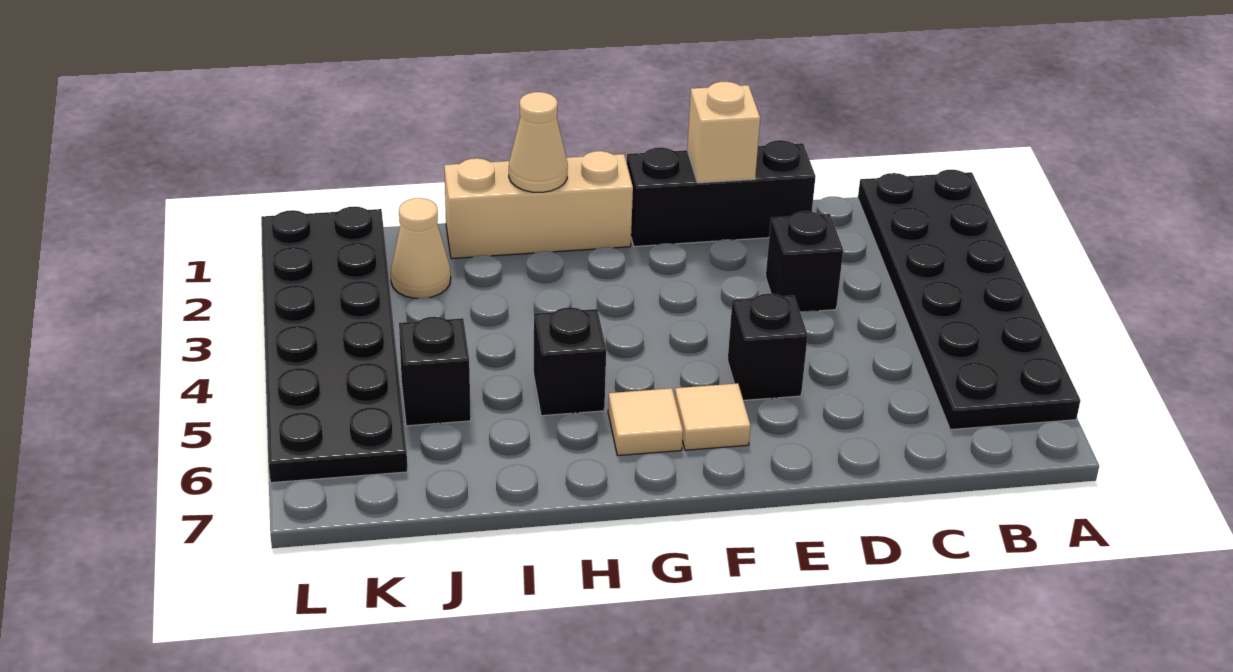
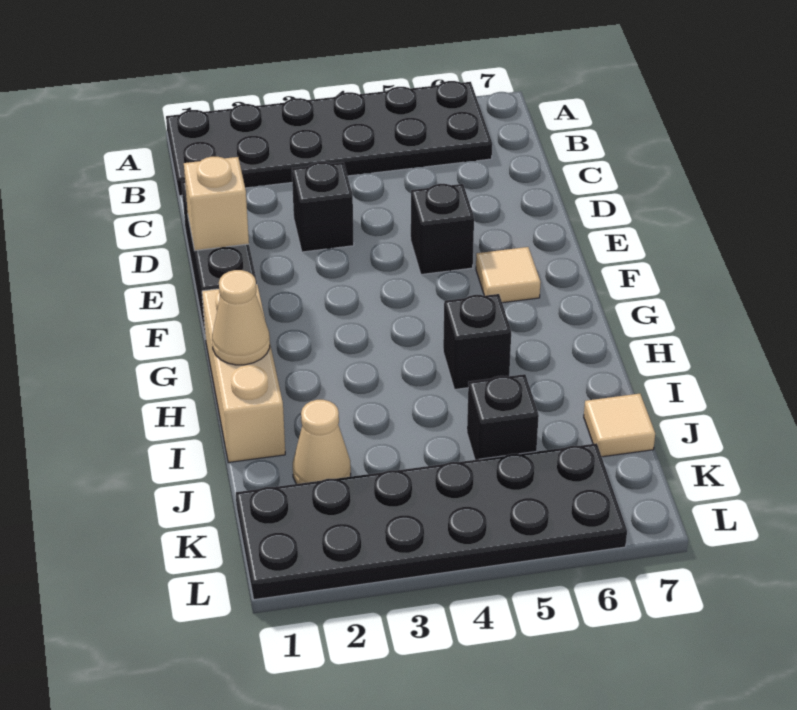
tan 1x1 tile [608,388,683,456] -> tan 1x1 tile moved to [584,394,655,457]

